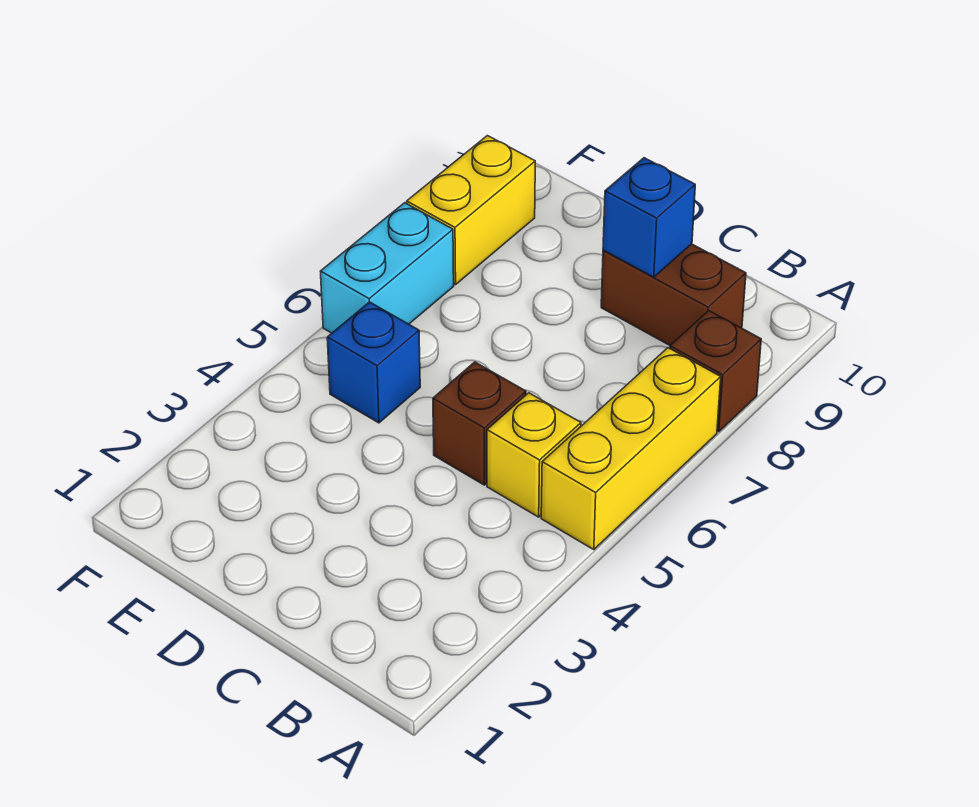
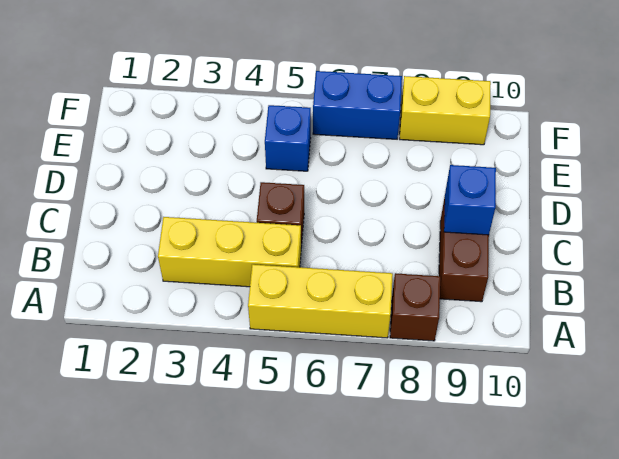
yellow 1x1 brick [487,393,581,517] -> yellow 1x3 brick [158,217,301,287]
cyan 1x2 brick [320,203,454,333] -> blue 1x2 brick [313,71,402,139]

